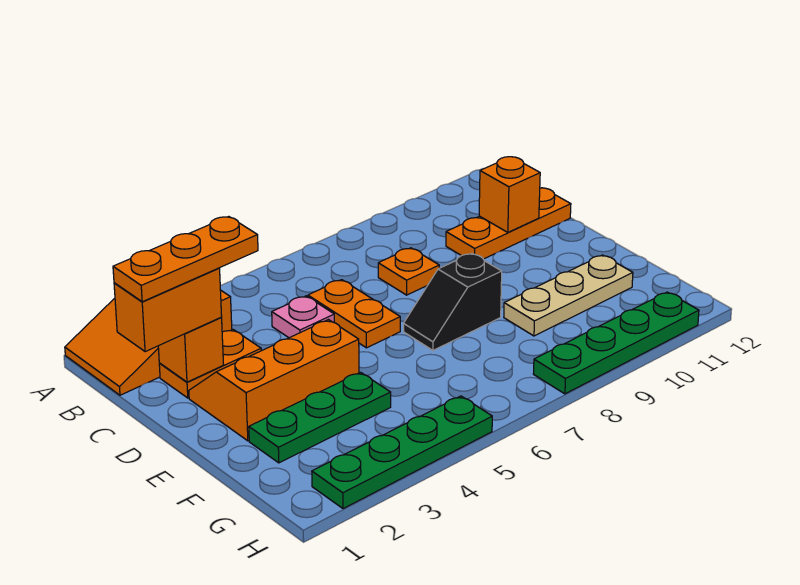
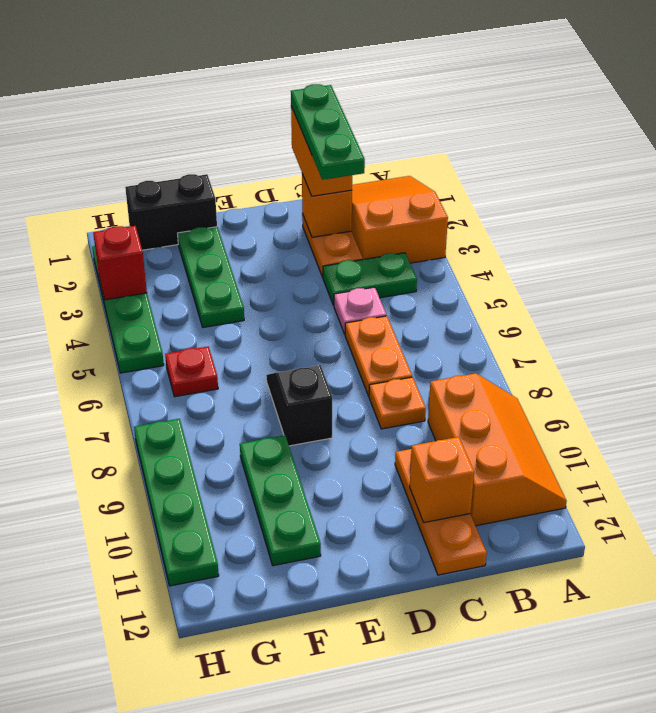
none -> green 1x2 plate [323,253,417,305]
orange 1x3 plate [113,217,258,302] -> green 1x3 plate [291,84,365,180]
orange 1x2 plate [308,280,400,348] -> orange 1x2 plate turned to [345,316,412,396]
orange 2x3 slope [189,320,359,441] -> orange 2x3 slope moved to [428,373,567,526]
none -> black 1x2 brick [125,174,217,250]
tan 1x3 plate [504,255,633,336] -> green 1x3 plate [240,435,321,566]
none -> red 1x1 plate [165,347,218,397]
none -> red 1x1 brick [93,226,147,300]

